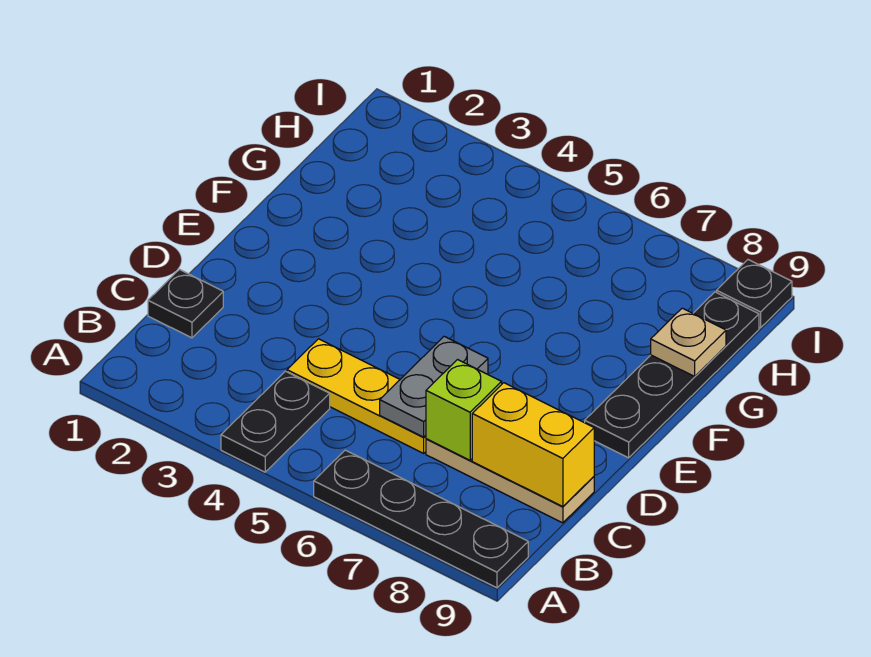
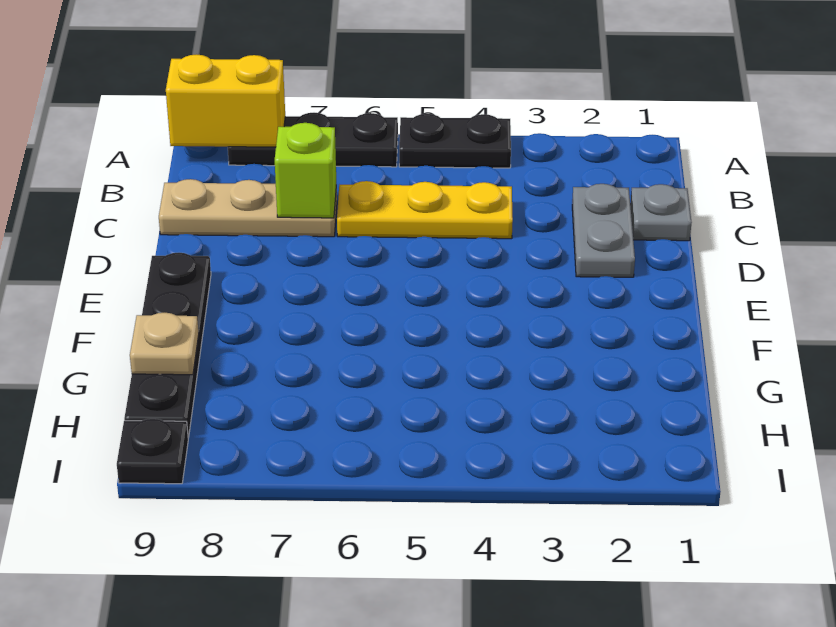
black 1x2 plate [221,371,330,472] -> black 1x2 plate turned to [399,114,511,168]
black 1x4 plate [314,450,528,588] -> black 1x3 plate [228,113,398,167]
black 1x1 plate [148,270,223,338] -> grey 1x1 plate [630,184,692,241]
grey 1x2 plate [380,336,488,437] -> grey 1x2 plate moved to [572,184,635,277]
yellow 1x2 brick [472,383,594,507] -> yellow 1x2 brick moved to [166,54,285,147]

